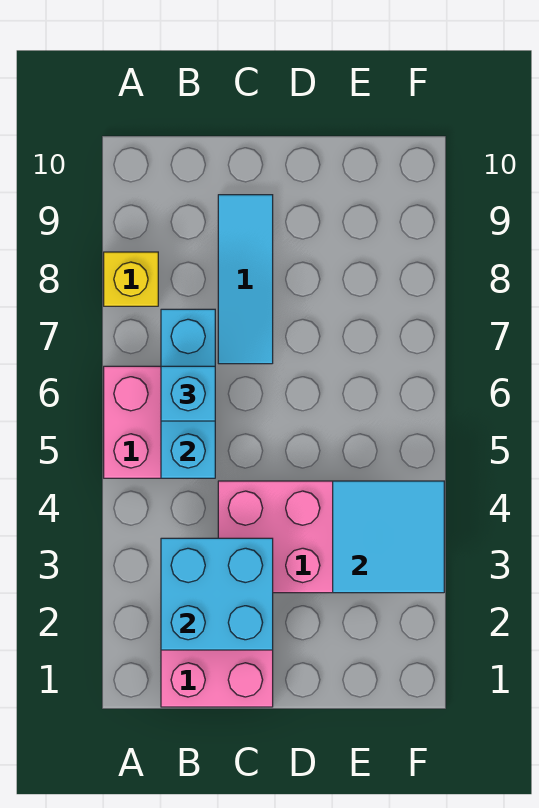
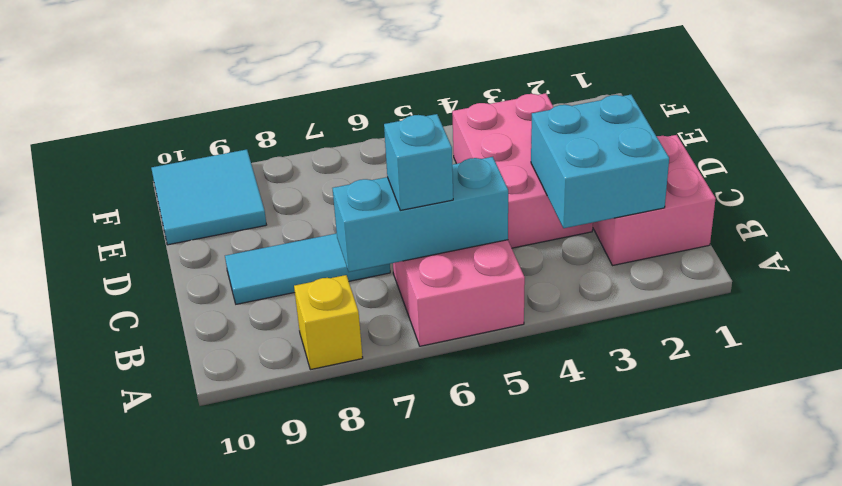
cyan 2x2 tile [333,481,444,593] -> cyan 2x2 tile moved to [151,149,266,245]

